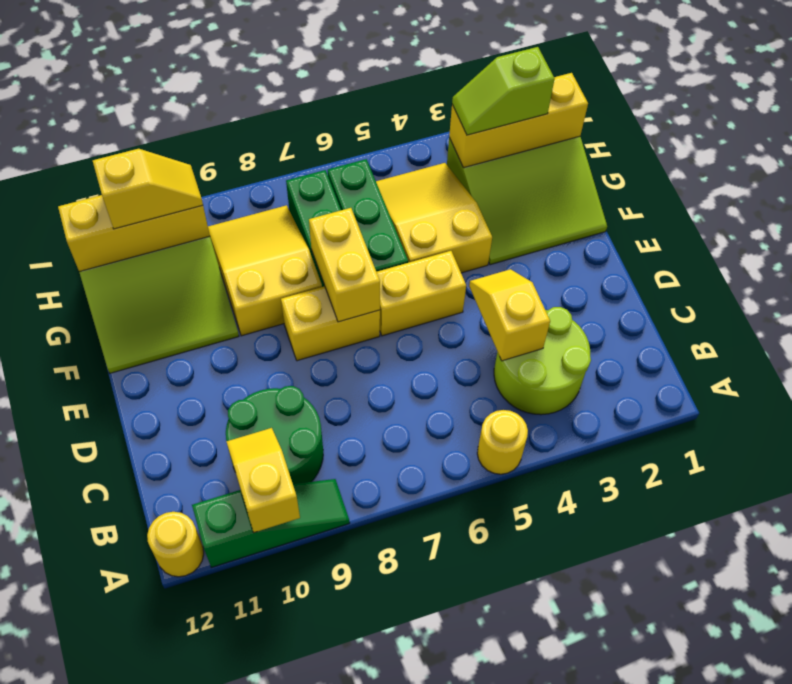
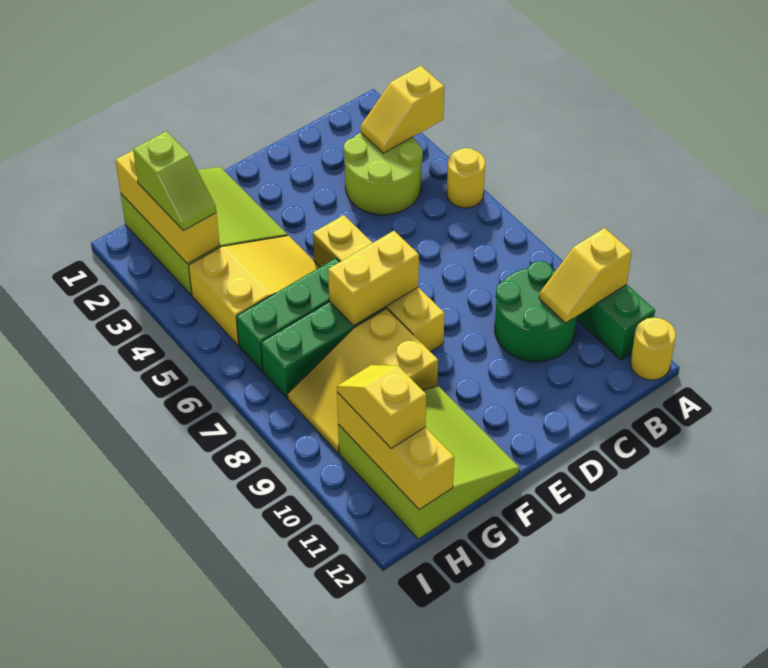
yellow 1x2 slope [469,269,550,361] -> yellow 1x2 slope moved to [360,66,444,153]
yellow 2x3 slope [376,163,492,273] -> yellow 2x3 slope turned to [189,236,320,345]

